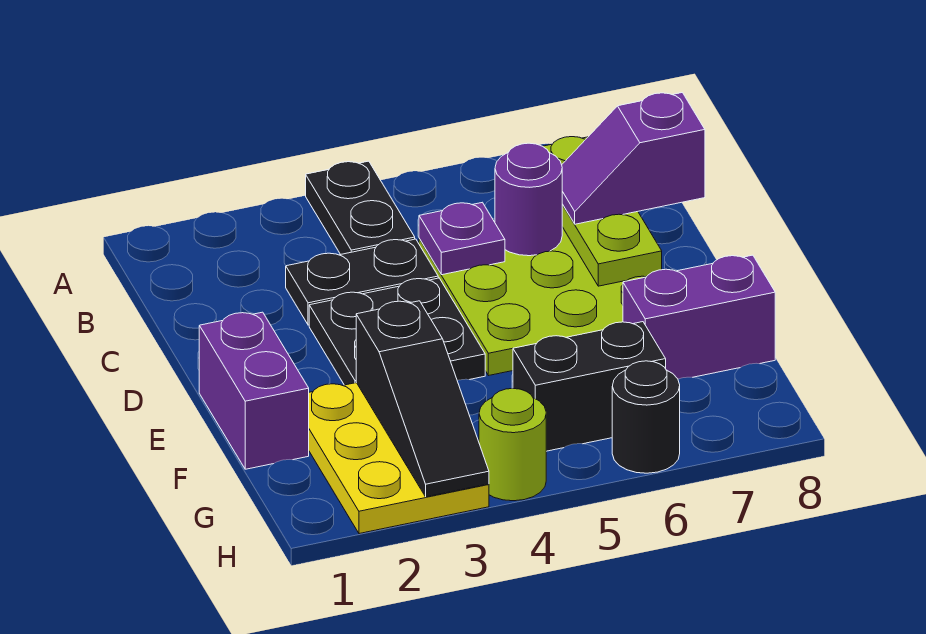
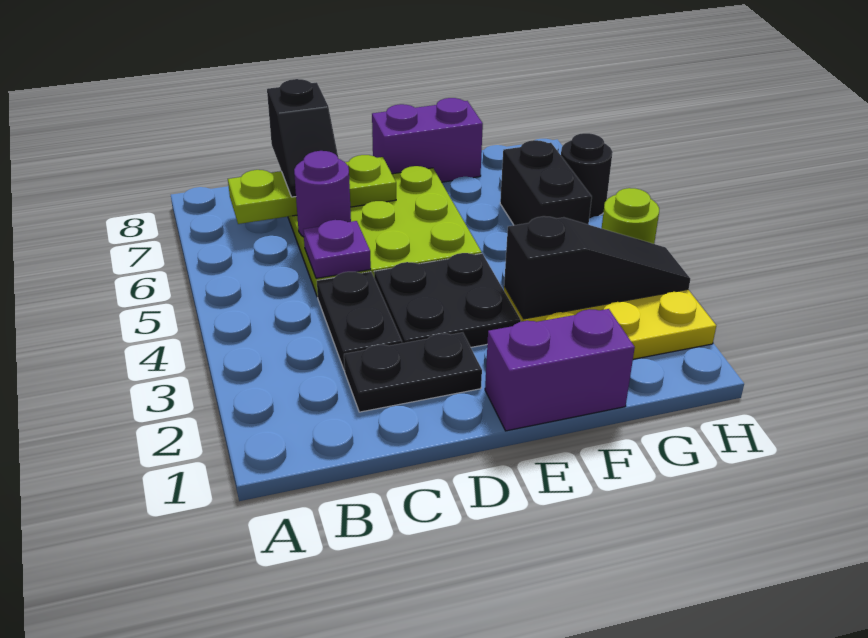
black 1x2 plate [306,161,415,255] -> black 1x2 plate moved to [344,333,482,412]
purple 1x2 slope [562,93,705,224] -> black 1x2 slope [267,79,339,197]
purple 1x2 brick [623,255,775,379] -> purple 1x2 brick turned to [372,98,483,182]

